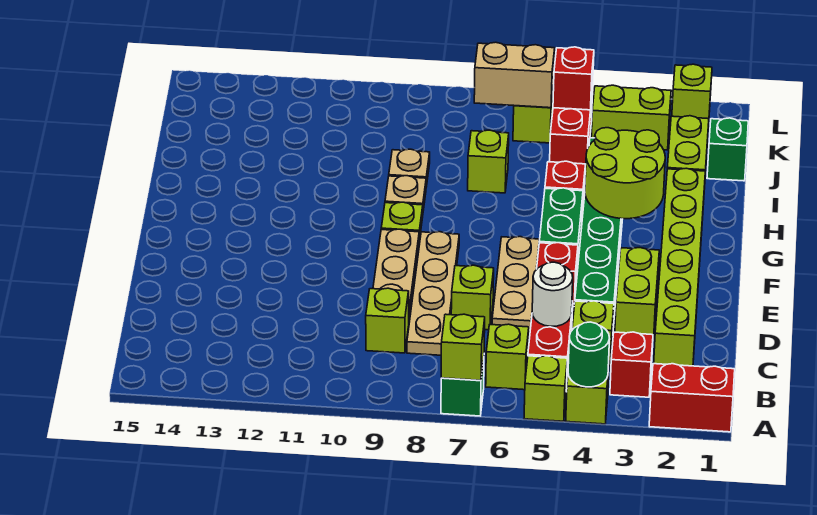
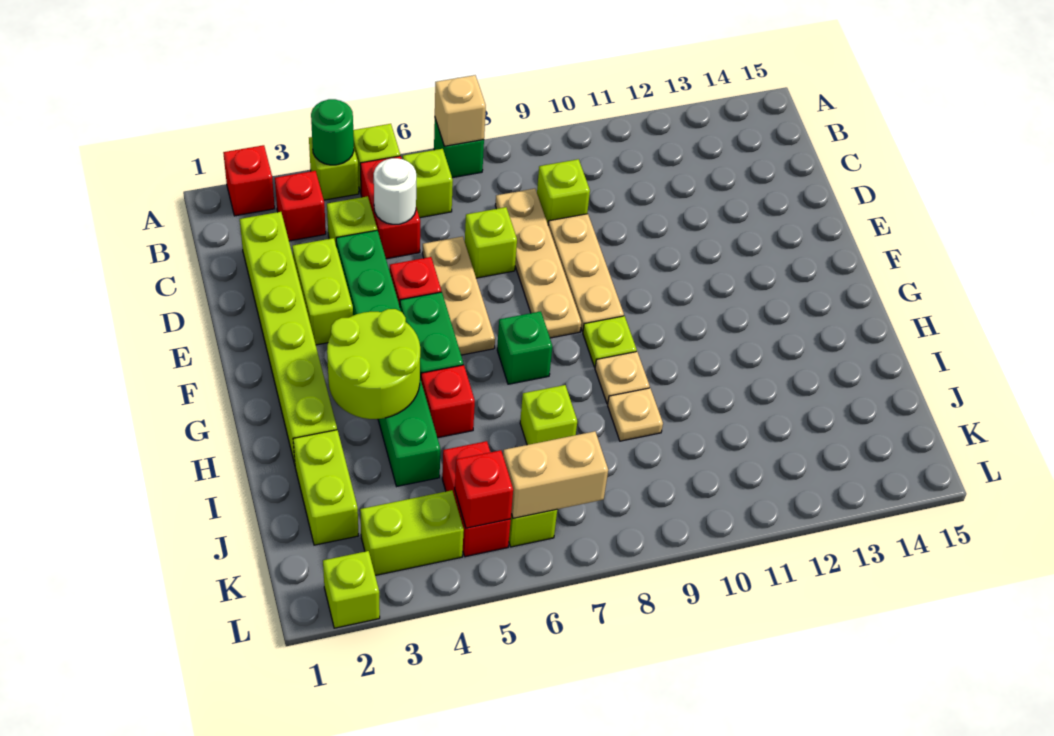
red 1x2 brick [649,364,735,432] -> red 1x1 brick [223,145,275,216]
lime 1x1 brick [441,314,485,380] -> tan 1x1 brick [435,75,486,146]
green 1x1 brick [707,118,748,181] -> green 1x1 brick moved to [497,311,552,384]

